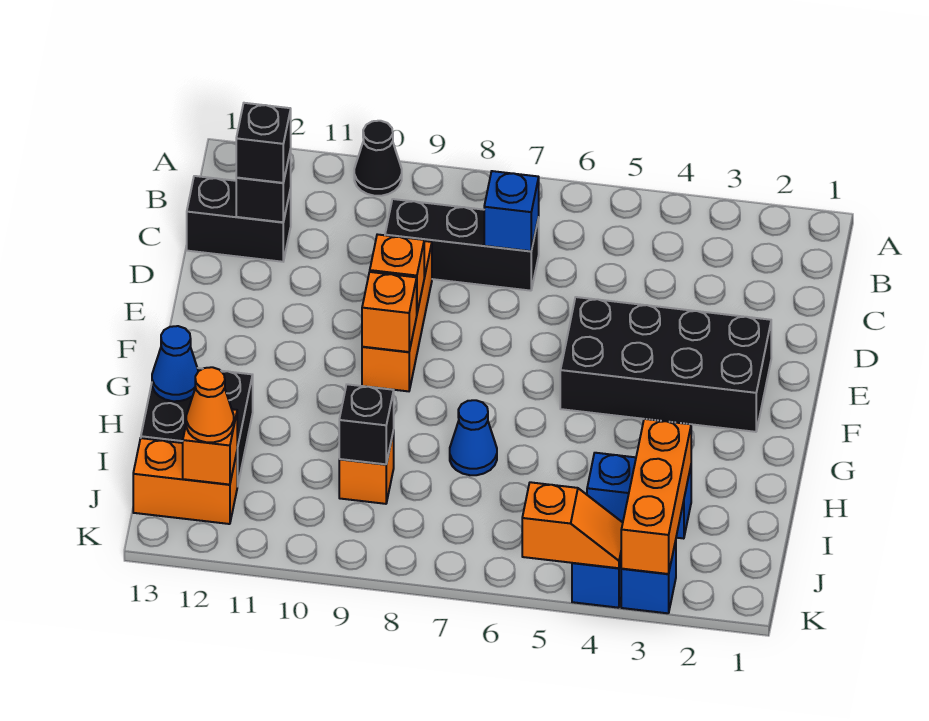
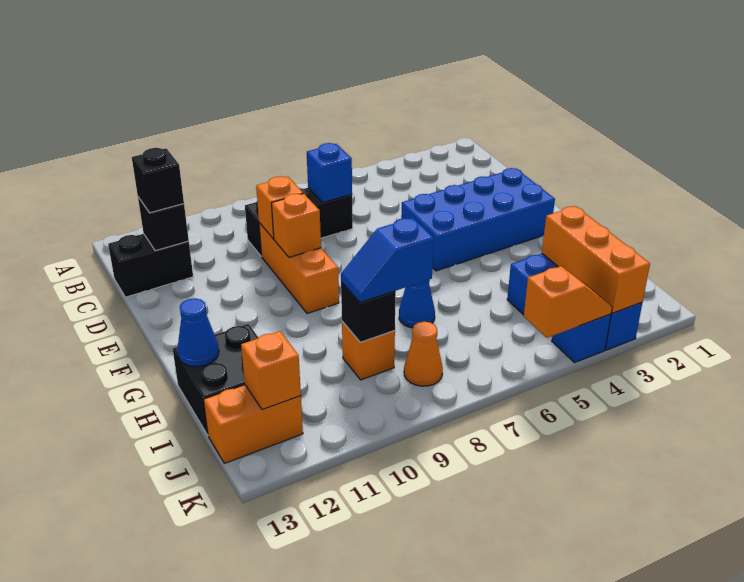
black 1x1 cone [354,121,402,196] -> none
black 2x4 brick [560,297,771,432] -> blue 2x4 brick [401,168,555,271]
orange 1x1 brick [362,272,417,352] -> orange 1x1 brick moved to [256,176,303,239]
none -> blue 1x2 slope [341,218,434,302]
orange 1x1 cone [186,367,234,442] -> orange 1x1 cone moved to [404,322,443,386]

